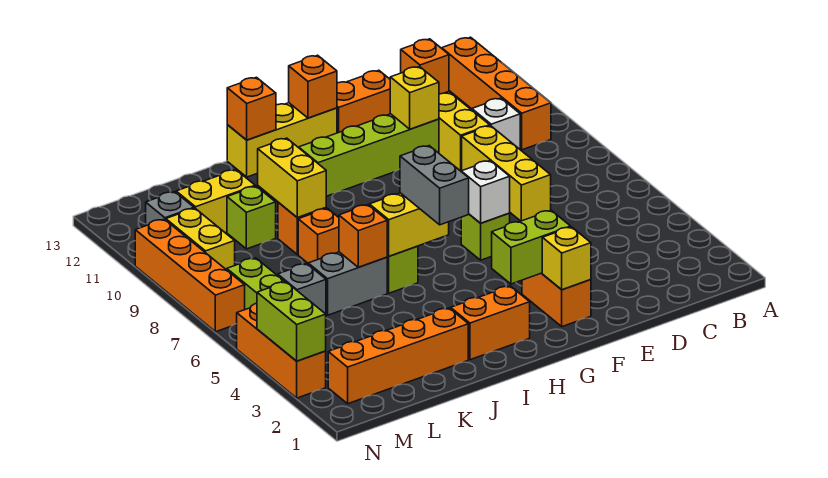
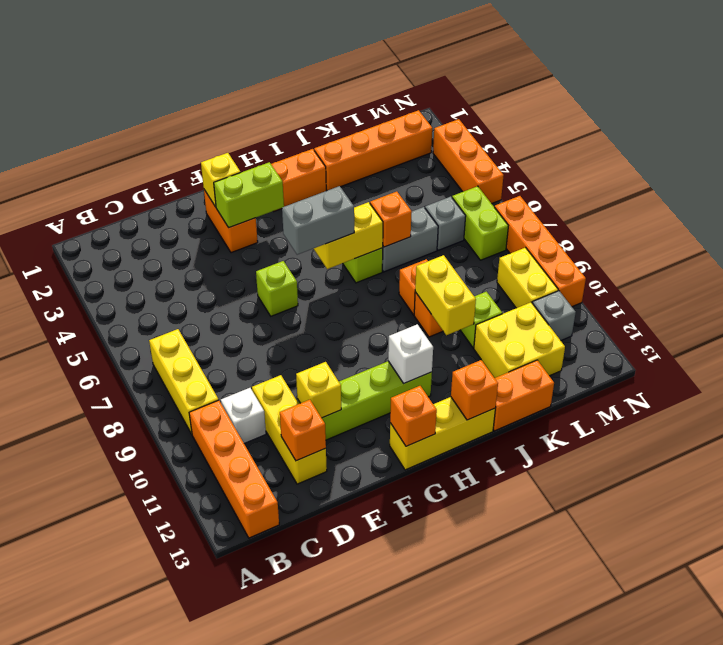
yellow 1x3 brick [462,126,551,221] -> yellow 1x3 brick moved to [149,329,219,434]
orange 1x2 brick [337,70,390,133] -> orange 1x2 brick moved to [493,360,554,431]
white 1x1 brick [461,161,510,223] -> white 1x1 brick moved to [388,324,433,383]
grey 1x2 brick [400,146,469,225] -> grey 1x2 brick turned to [282,186,354,255]
yellow 1x2 brick [176,170,255,233] -> yellow 2x2 brick [474,302,565,378]
lime 1x2 brick [257,282,326,361] -> none

